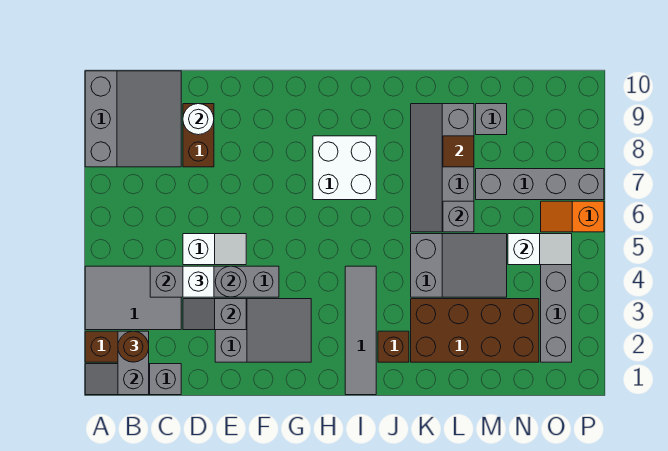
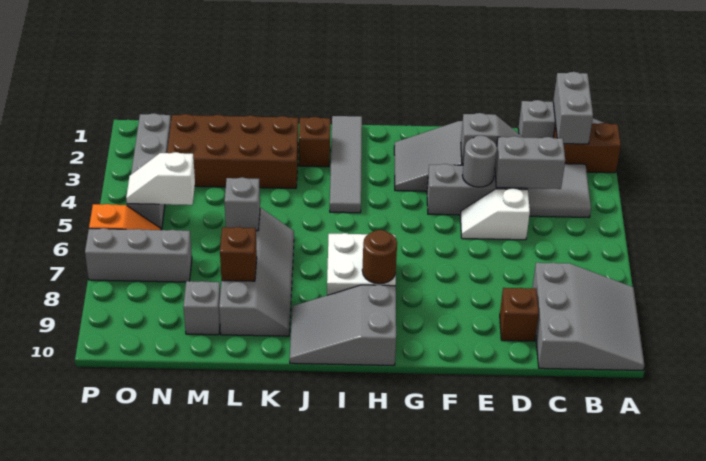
grey 2x3 tile [85,266,181,330] -> grey 2x2 tile [528,164,591,218]
grey 3x3 slope [85,71,181,167] -> grey 3x3 slope turned to [532,263,645,370]
brown 1x1 round brick [118,331,149,362] -> brown 1x1 round brick moved to [362,230,397,284]
white 1x1 brick [183,266,214,297] -> none
brown 1x2 brick [183,104,214,167] -> brown 1x1 brick [500,288,539,341]
white 1x1 round brick [183,104,214,135] -> none
grey 2x3 slope [411,234,507,297] -> grey 2x3 slope moved to [290,285,396,365]
brown 1x1 tile [443,136,474,167] -> brown 1x1 brick [220,227,257,281]
grey 1x4 brick [476,169,604,200] -> grey 1x3 brick [85,228,192,282]

